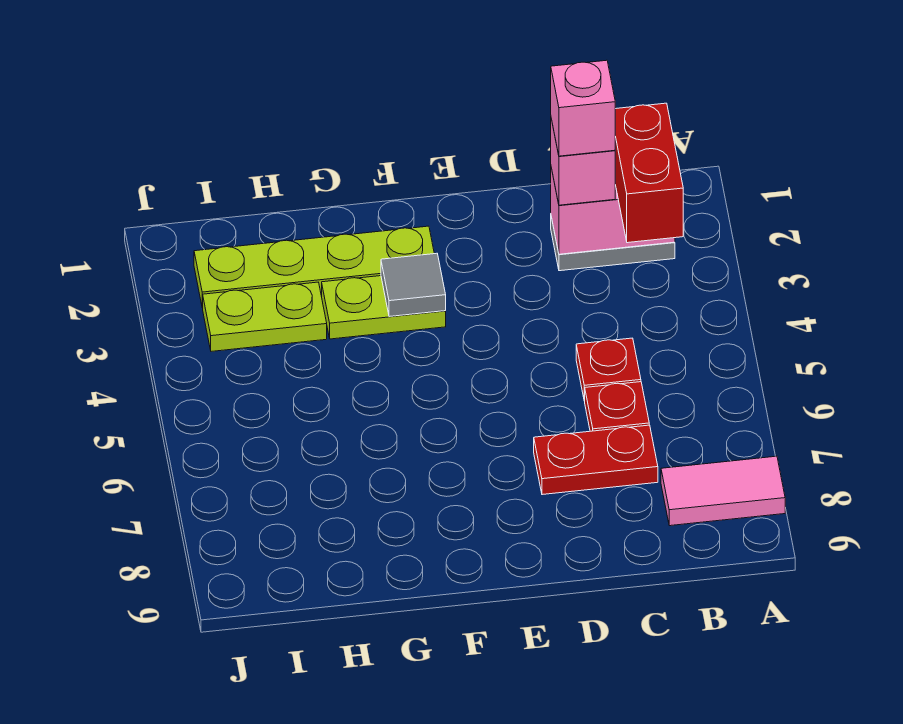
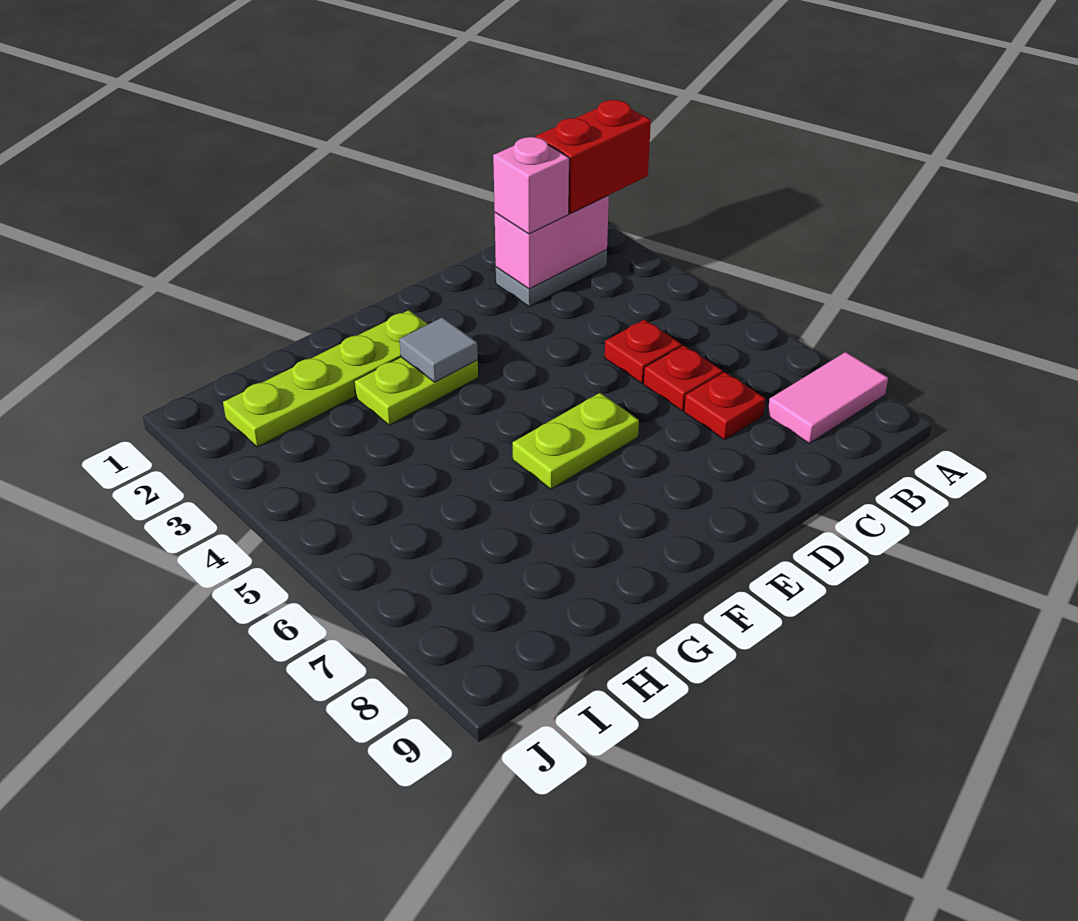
red 1x2 brick [615,103,683,243] -> red 1x2 brick turned to [536,100,651,214]
pink 1x1 brick [551,60,615,156] -> none
red 1x2 plate [534,425,658,495] -> red 1x1 plate [684,372,765,440]
lime 1x2 plate [203,282,327,351] -> lime 1x2 plate moved to [513,393,639,489]

